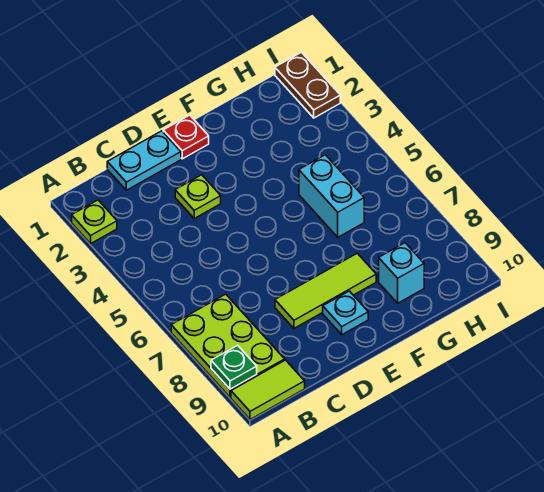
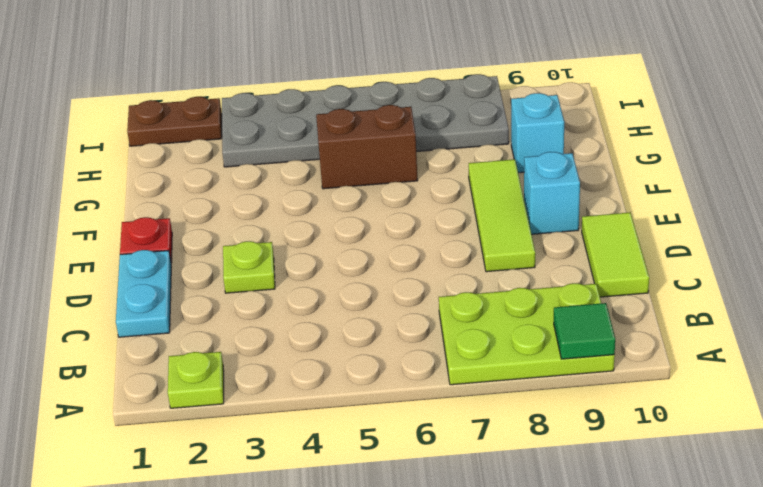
green 1x1 plate [211,345,257,389] -> green 1x1 tile [554,303,615,359]
lime 1x2 tile [231,360,305,420] -> lime 1x2 tile moved to [582,213,649,297]
cyan 1x1 plate [323,291,368,335] -> cyan 1x1 brick [524,152,580,234]
cyan 1x2 brick [299,155,364,237] -> brown 1x2 brick [316,105,418,189]
none -> grey 2x6 plate [222,74,509,167]

